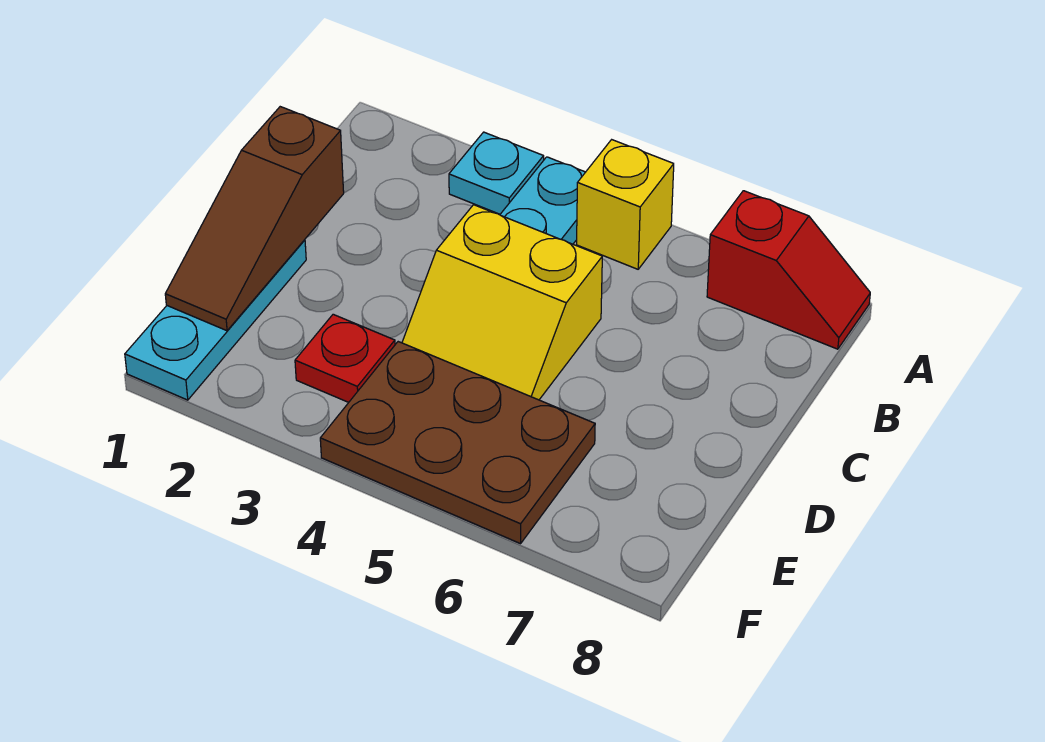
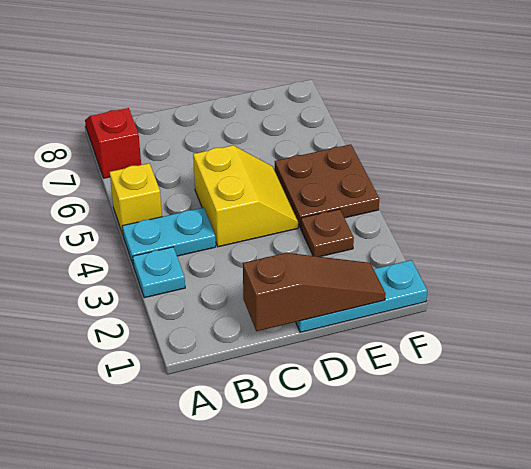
red 1x1 plate [295,314,395,402] -> brown 1x1 plate [301,209,354,257]
brown 2x3 plate [320,342,595,544] -> brown 2x2 plate [275,144,379,228]

